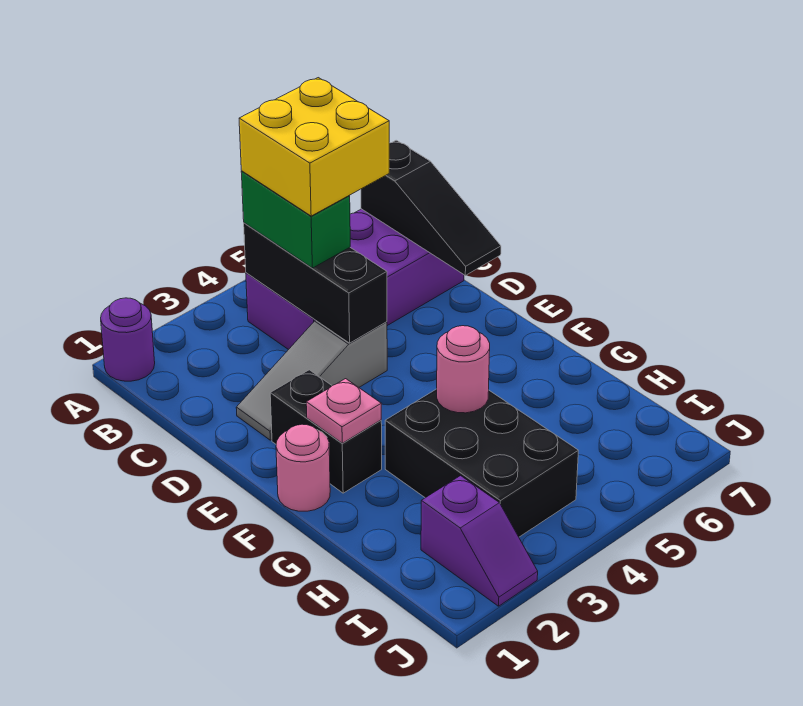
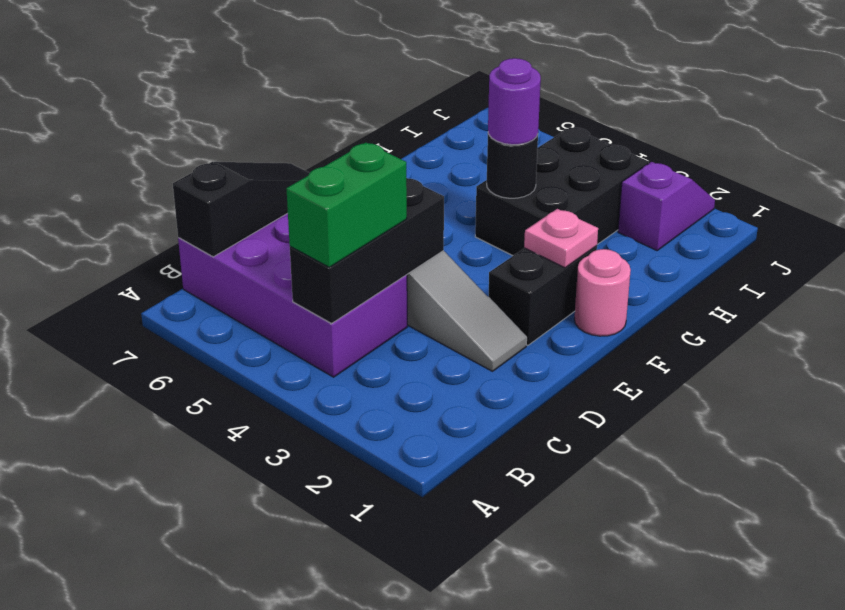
purple 1x1 round brick [101,298,155,381] -> purple 1x1 round brick moved to [488,58,541,145]
yellow 2x2 brick [239,78,389,216] -> none
pink 1x1 round brick [437,326,490,413] -> black 1x1 round brick [487,134,538,198]

